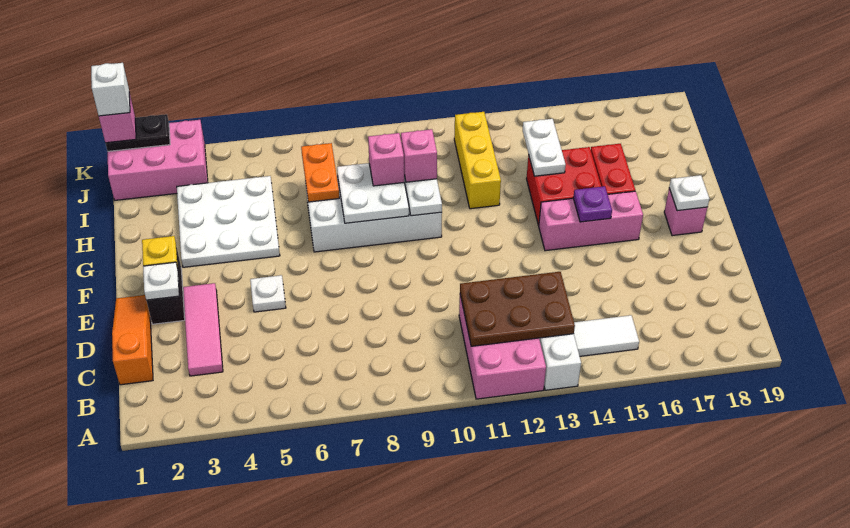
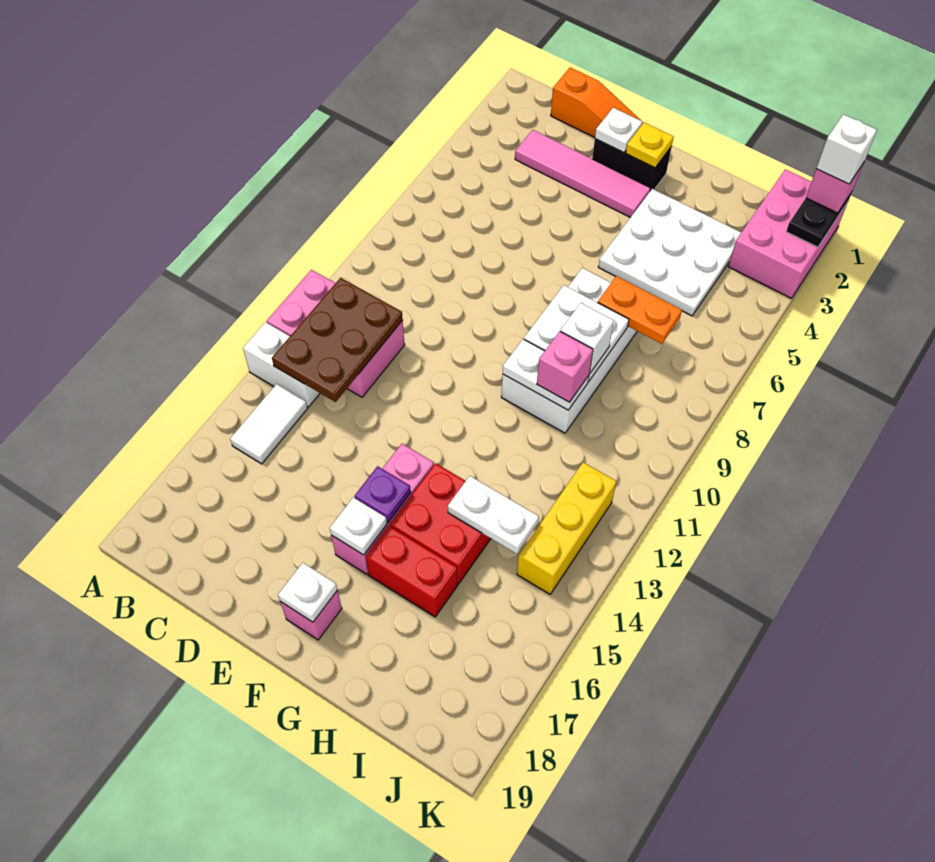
pink 1x3 tile [183,283,223,376] -> pink 1x4 tile [515,130,651,218]
white 1x1 plate [250,275,286,312] -> white 1x1 plate moved to [330,498,387,555]
pink 1x1 brick [368,133,404,186] -> white 1x1 brick [560,303,614,373]
yellow 1x3 brick [454,112,501,209] -> yellow 1x3 brick turned to [517,462,617,594]

